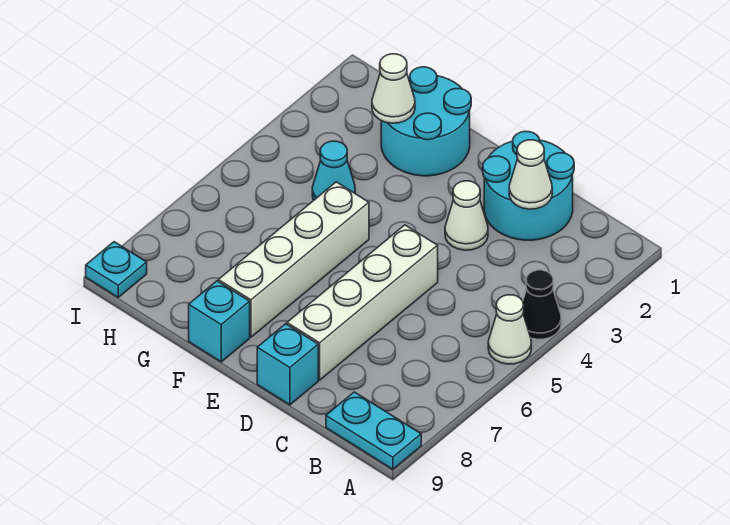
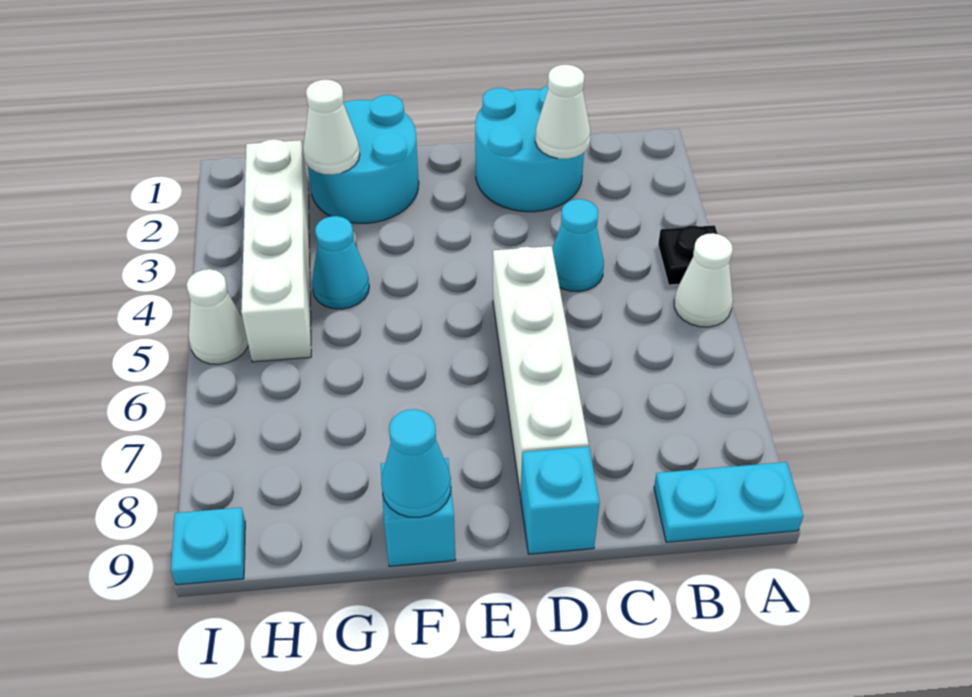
black 1x1 cone [523,270,561,339] -> black 1x1 plate [658,225,717,285]
none -> cyan 1x1 cone [552,199,604,292]
white 1x1 cone [445,181,488,250] -> white 1x1 cone moved to [187,269,248,364]
white 1x4 brick [218,182,369,337] -> white 1x4 brick moved to [241,139,311,362]
none -> cyan 1x1 cone [381,409,451,518]

